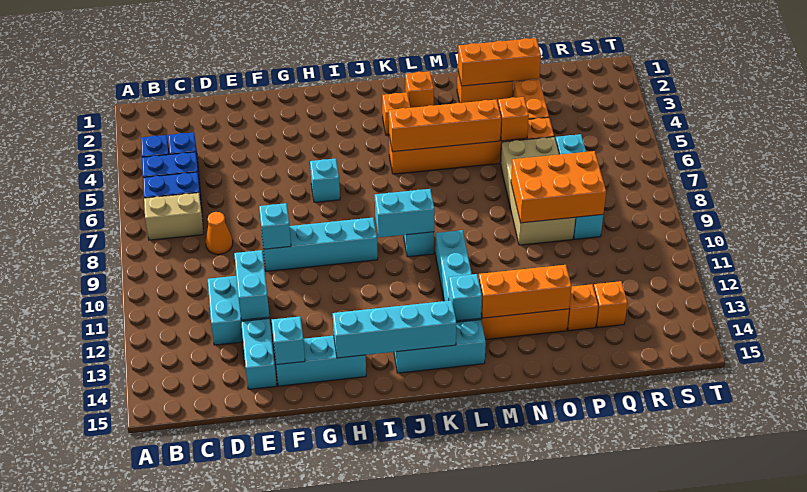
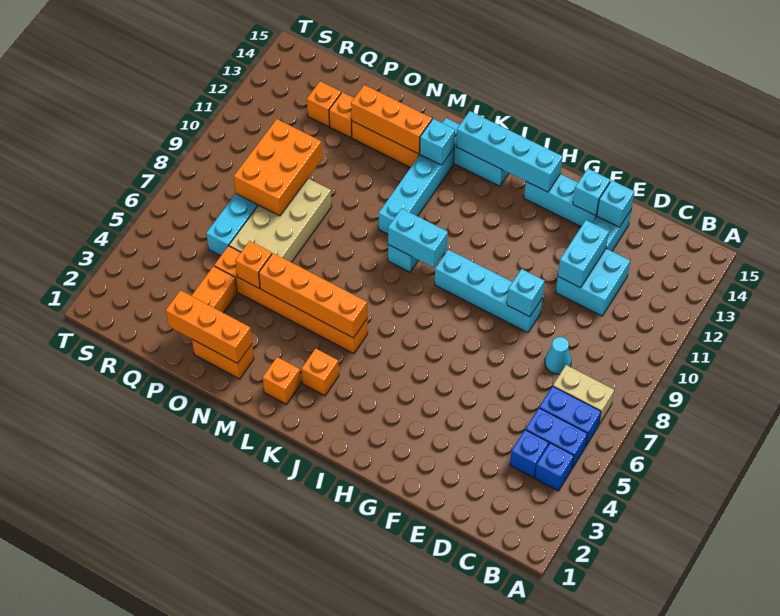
orange 1x1 cone [206,212,233,254] -> cyan 1x1 cone [545,337,571,374]
cyan 1x1 brick [310,158,340,202] -> cyan 1x1 brick moved to [597,180,635,227]
orange 2x3 brick [511,151,606,223] -> orange 2x3 brick turned to [234,119,322,216]

